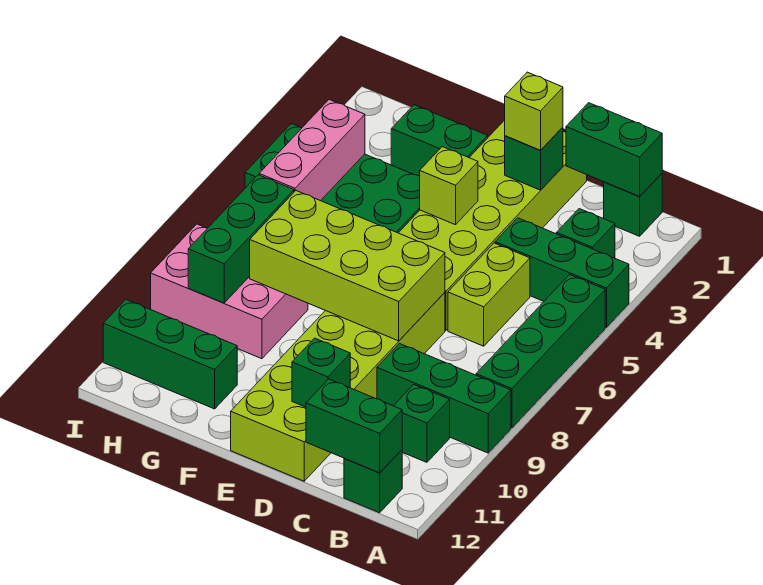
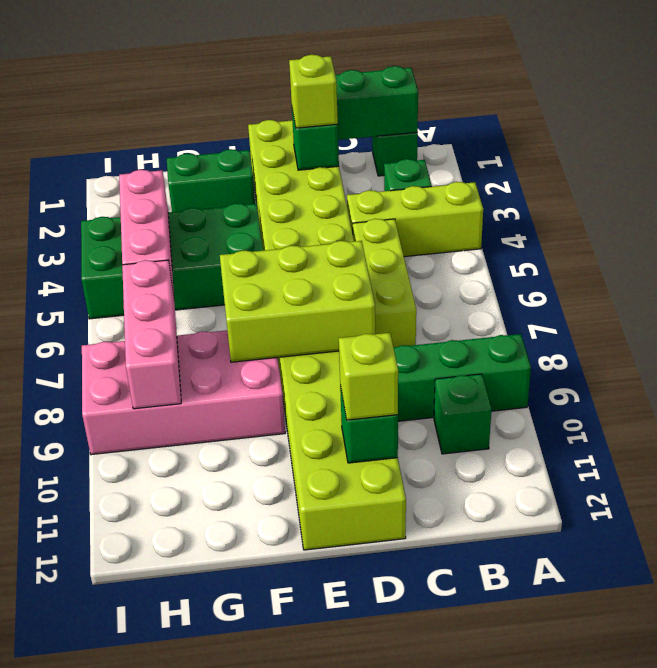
green 1x3 brick [495,218,629,327] -> lime 1x3 brick [347,182,483,257]
green 1x4 brick [476,275,605,428] -> none
green 1x1 brick [344,450,402,513] -> none
green 1x2 brick [306,379,402,473] -> none
lime 1x2 brick [448,243,530,346] -> lime 1x3 brick [353,219,416,347]
lime 2x4 brick [250,191,445,341] -> lime 2x3 brick [220,241,375,362]
lime 1x1 brick [420,147,478,225] -> lime 1x1 brick moved to [339,333,398,420]
pink 2x3 brick [151,224,308,359] -> pink 2x4 brick [82,330,285,455]
green 1x3 brick [103,300,237,409] -> none
green 1x3 brick [188,175,294,303] -> pink 1x3 brick [122,260,181,409]

